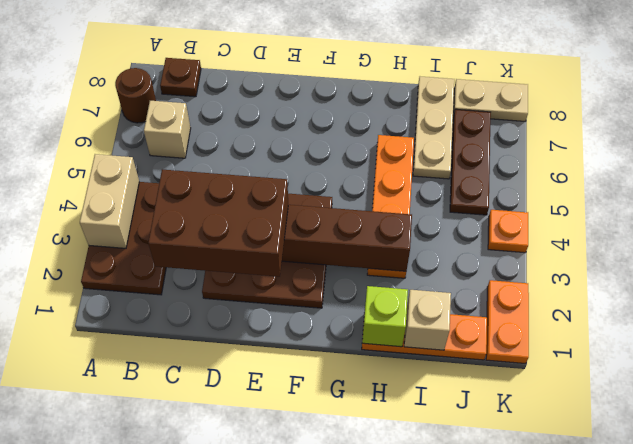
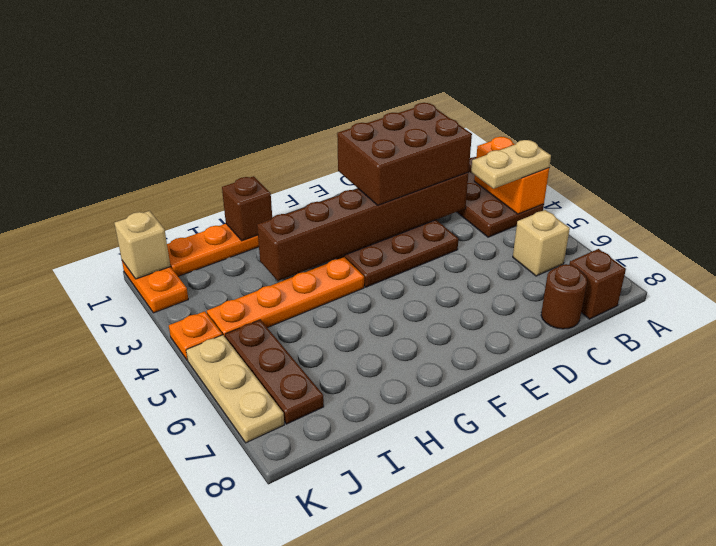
tan 1x2 brick [80,154,139,248] -> orange 1x2 brick [474,137,549,214]
brown 1x1 round brick [115,68,156,123] -> brown 1x1 round brick moved to [541,264,587,329]
brown 1x1 plate [160,58,201,97] -> brown 1x1 brick [569,249,626,319]
lime 1x1 brick [362,286,408,347] -> brown 1x1 brick [222,176,272,241]
orange 1x4 plate [367,135,414,278] -> orange 1x4 plate turned to [207,257,364,337]
tan 1x1 brick [404,290,451,350] -> tan 1x1 brick moved to [114,211,170,279]
tan 1x3 plate [413,77,454,179] -> tan 1x3 plate moved to [186,335,284,443]
tan 1x2 plate [453,79,528,121] -> tan 1x2 plate moved to [471,140,551,189]

